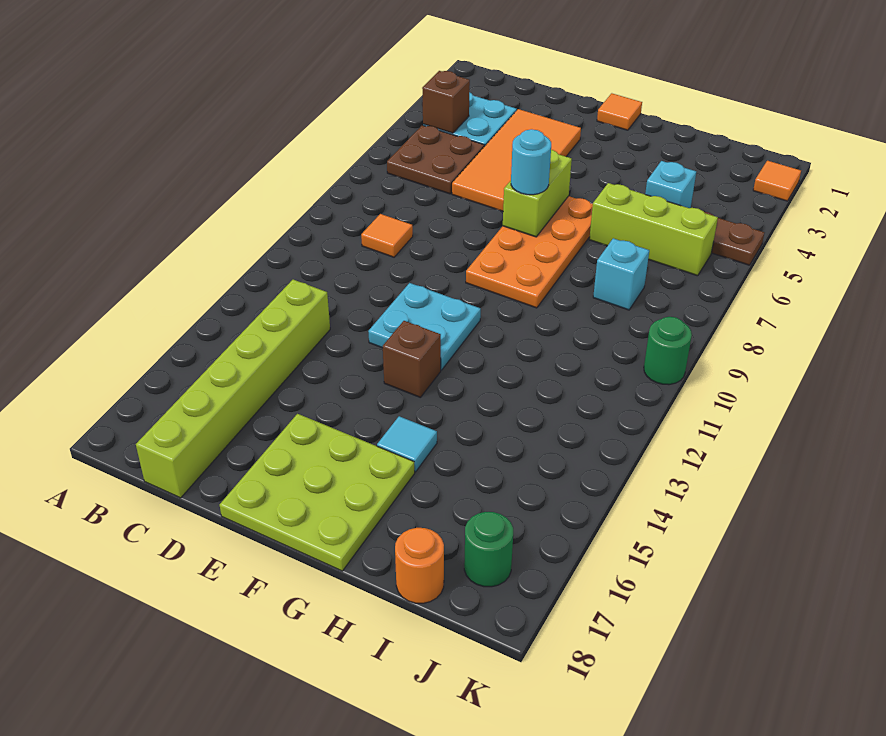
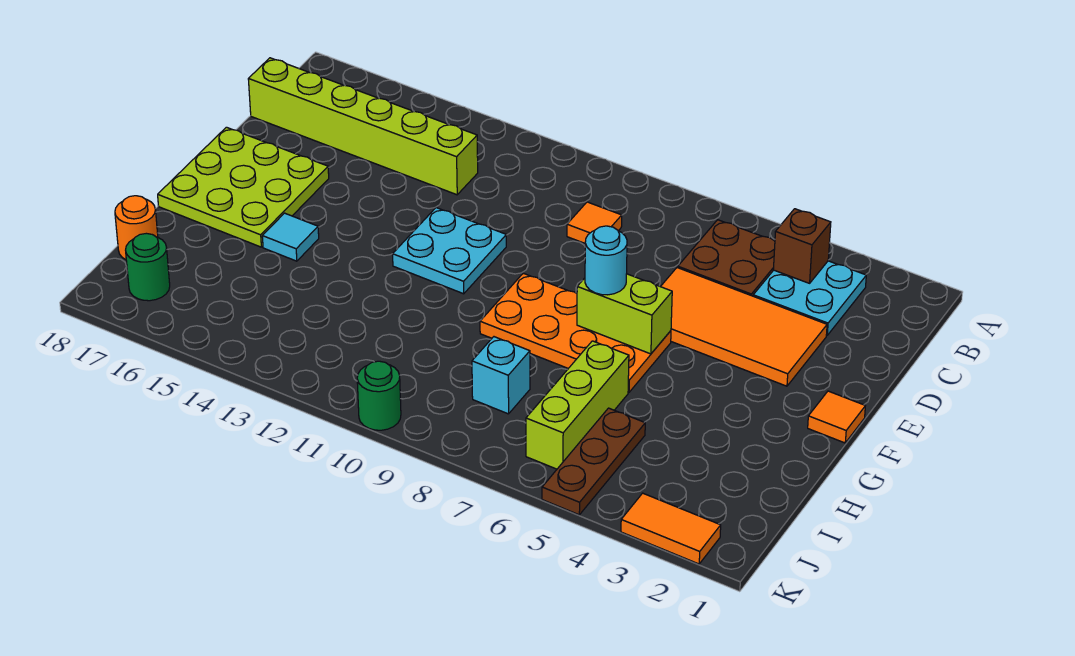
brown 1x1 brick [383,321,441,397] -> none
cyan 1x1 brick [645,161,696,208] -> none
orange 1x1 tile [753,161,801,201] -> orange 1x2 tile [621,493,721,564]

